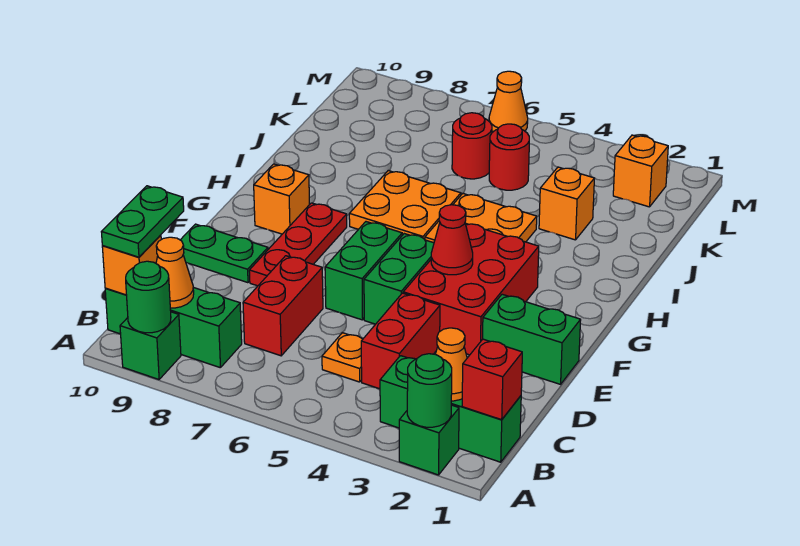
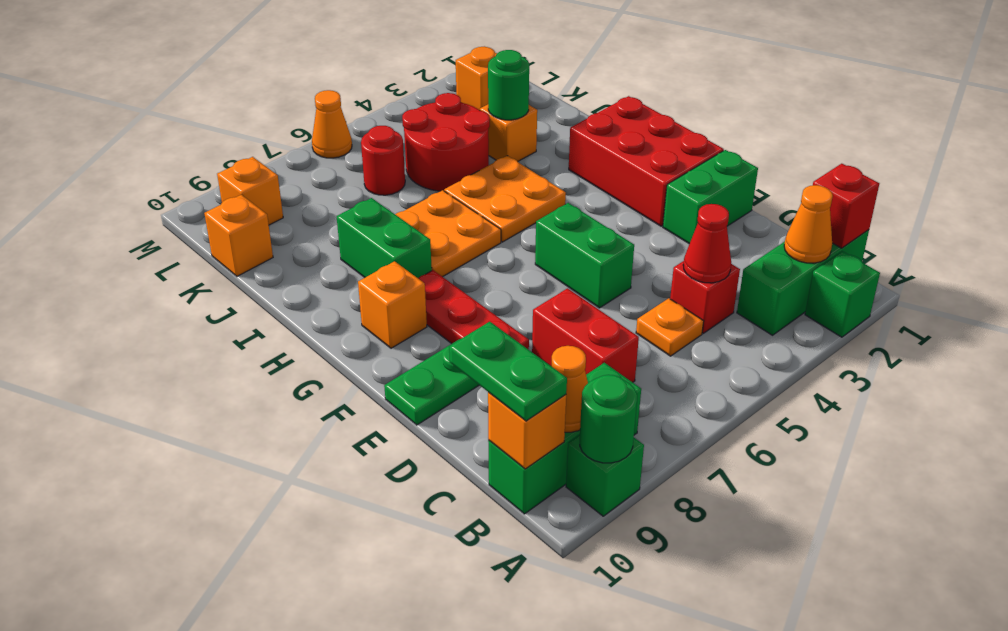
green 1x1 round brick [407,354,452,427] -> green 1x1 round brick moved to [488,50,529,120]
red 1x2 brick [361,293,440,389] -> red 1x1 brick [670,261,740,333]
red 2x3 brick [403,223,539,355] -> red 2x3 brick moved to [569,96,724,226]
green 1x2 brick [325,222,402,320] -> green 1x2 brick moved to [337,198,432,278]
red 1x1 cone [431,205,473,275] -> red 1x1 cone moved to [683,204,731,283]
red 1x1 round brick [489,124,529,190] -> red 2x2 round brick [402,93,490,191]
none -> orange 1x1 brick [204,195,273,276]
none -> orange 1x1 brick [217,157,283,225]

